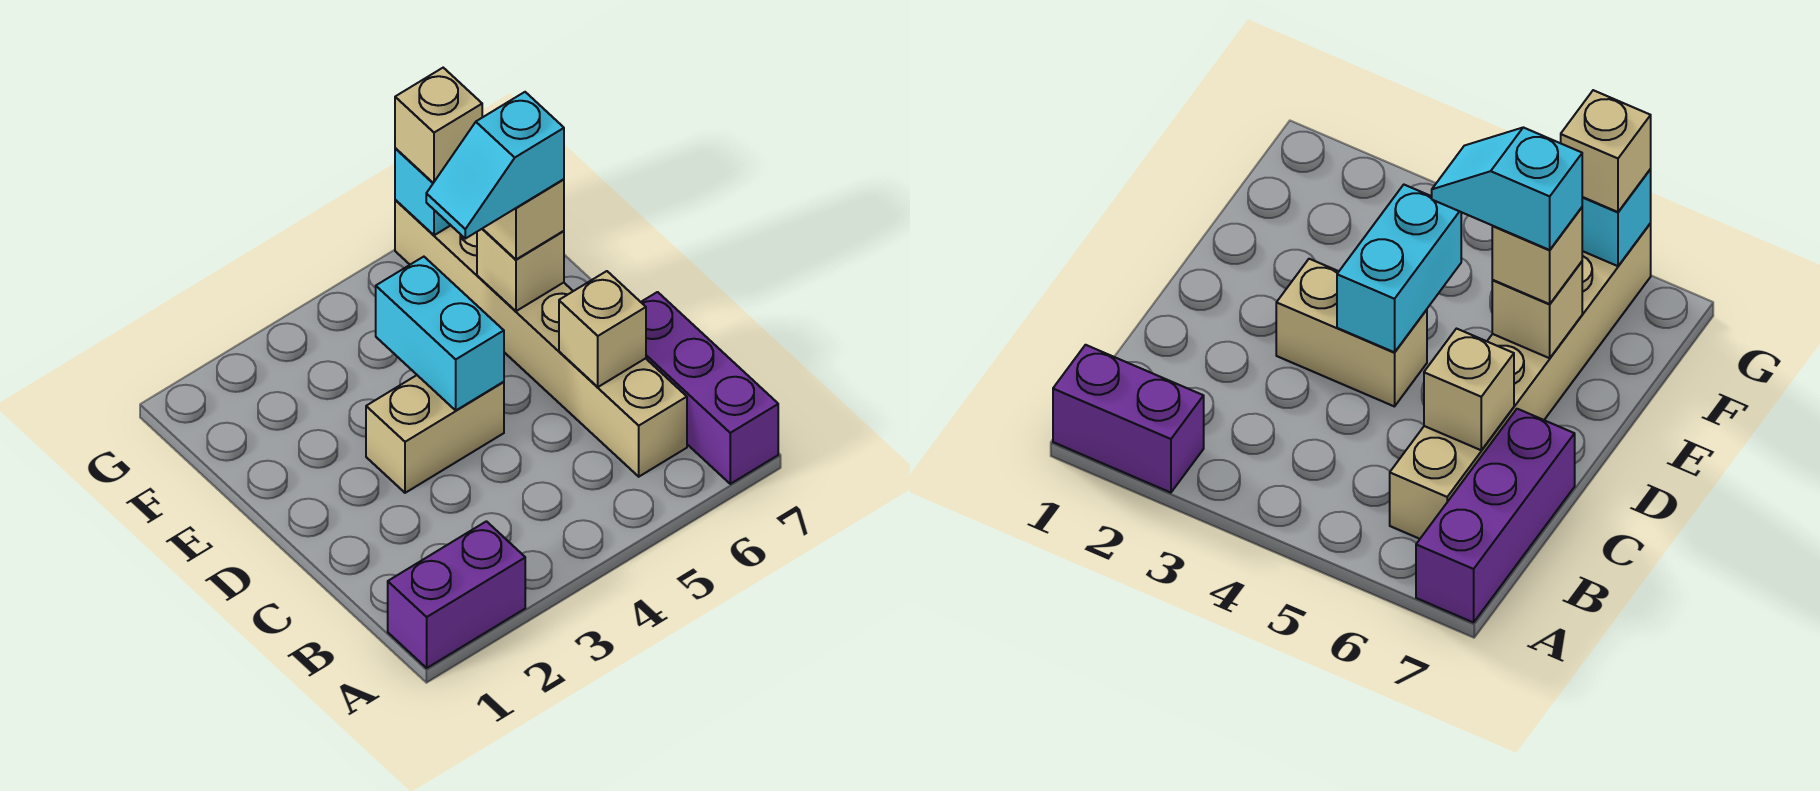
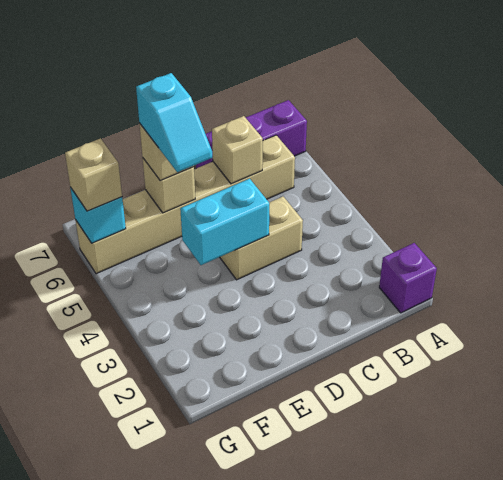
purple 1x2 brick [388,521,525,668] -> purple 1x1 brick [379,243,437,313]
tan 1x2 brick [366,375,504,493] -> tan 1x2 brick turned to [220,197,303,280]

